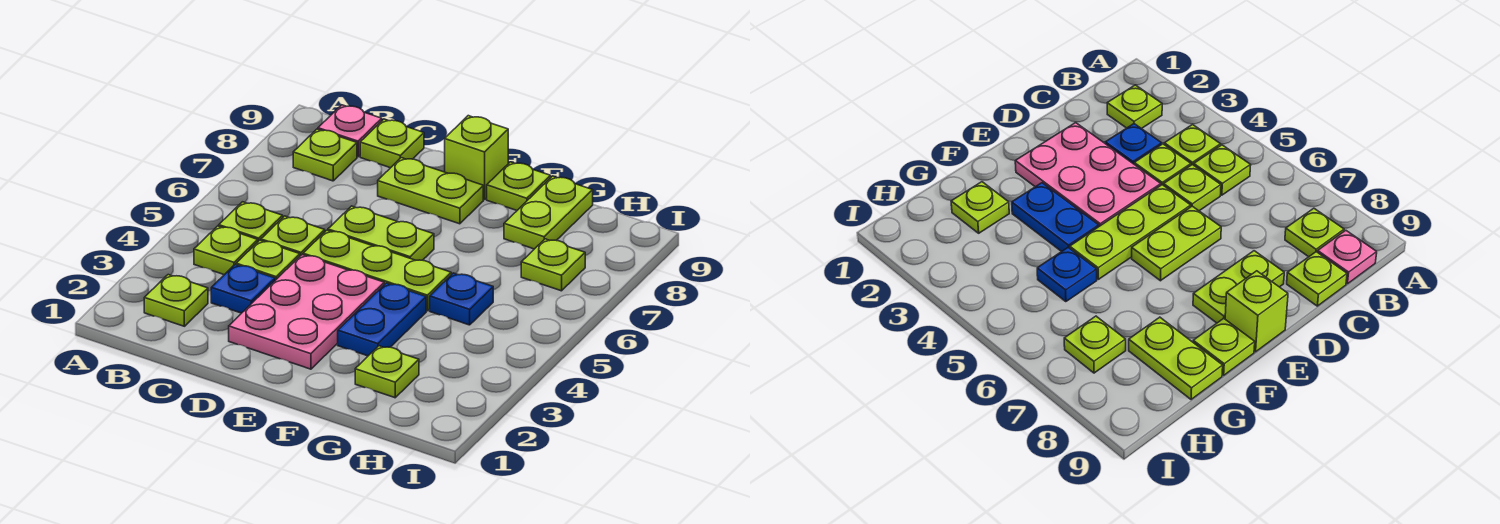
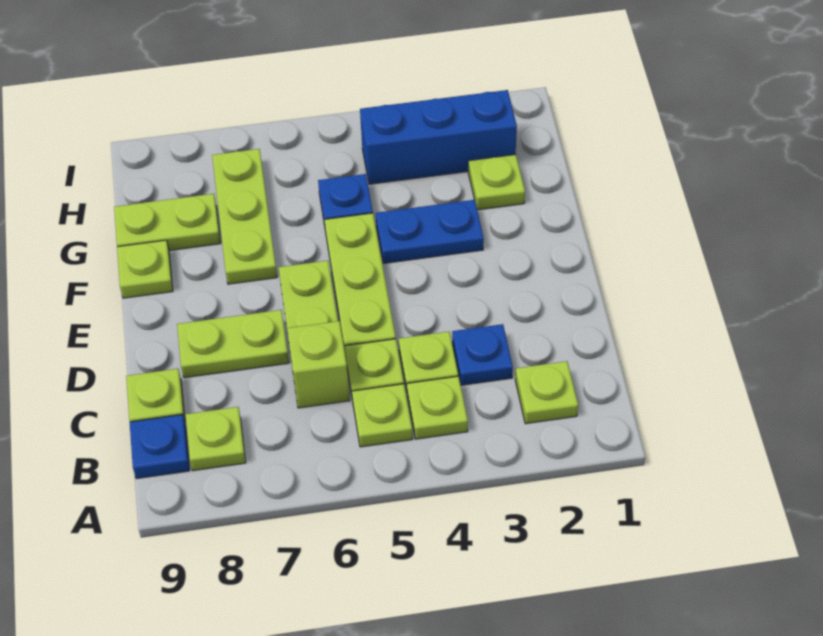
pink 1x1 plate [318,105,382,157] -> blue 1x1 plate [130,415,190,479]
pink 2x3 plate [229,255,384,369] -> none
lime 1x2 plate [378,158,483,224] -> lime 1x2 plate turned to [177,310,289,378]
lime 1x1 brick [445,116,508,200] -> lime 1x1 brick moved to [287,321,350,408]
none -> blue 1x3 brick [360,90,517,184]
lime 1x1 plate [521,239,585,291] -> lime 1x3 plate [212,149,277,284]

